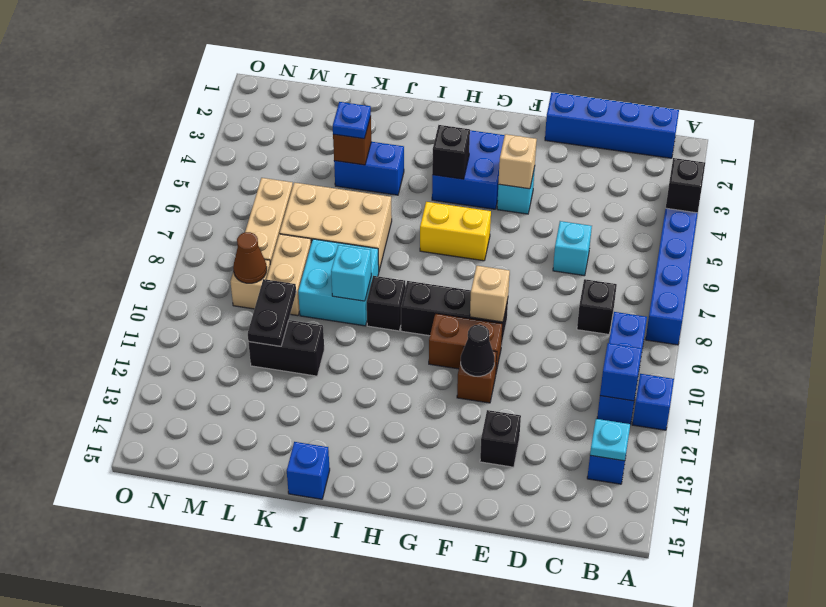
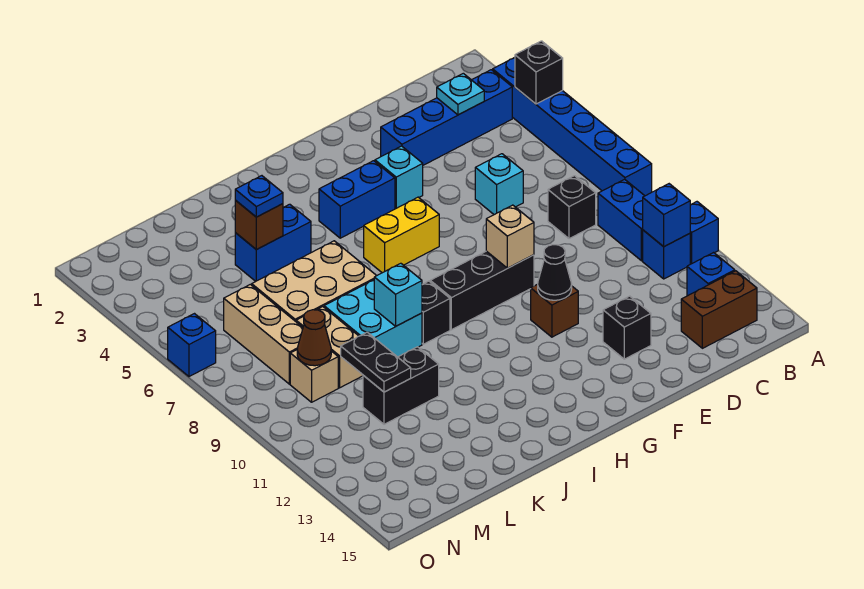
blue 1x4 brick [545,92,679,158] -> blue 1x4 brick moved to [381,70,512,165]
cyan 1x1 plate [590,419,630,461] -> cyan 1x1 plate moved to [437,73,484,115]
tan 1x1 brick [498,134,537,189] -> none
brown 1x2 brick [429,313,503,372] -> brown 1x2 brick moved to [681,271,757,348]
blue 2x2 brick [432,130,505,209] -> blue 1x2 brick [319,161,395,238]
black 1x1 brick [432,125,470,179] -> none
blue 1x1 brick [287,442,330,499] -> blue 1x1 brick moved to [168,314,216,377]

